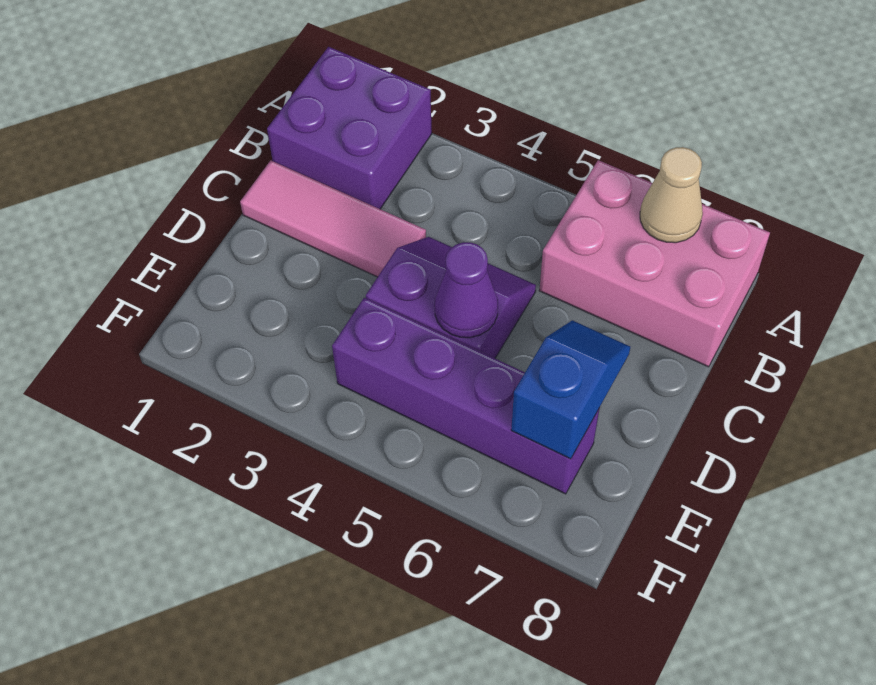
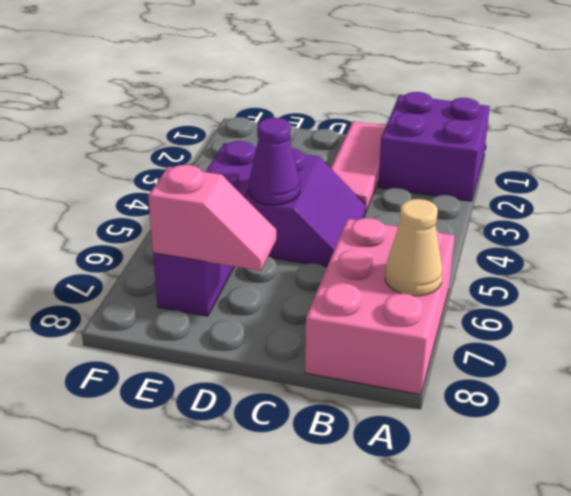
blue 1x2 slope [511,320,630,459] -> pink 1x2 slope [148,165,276,271]

